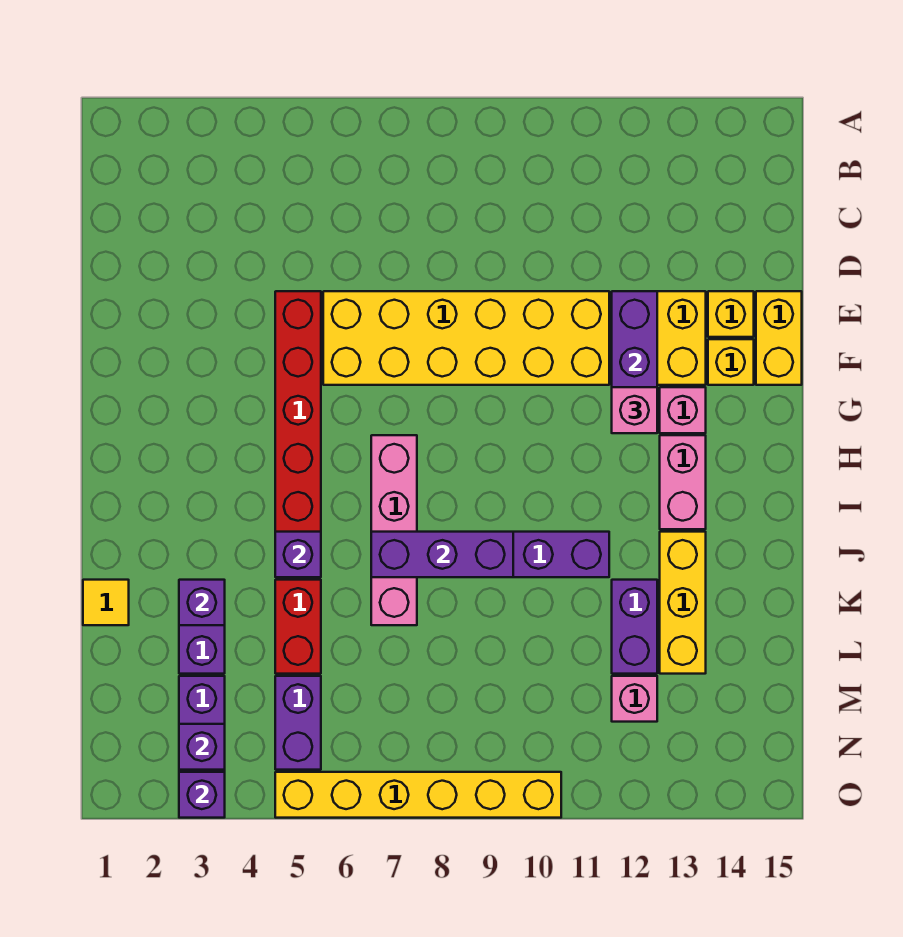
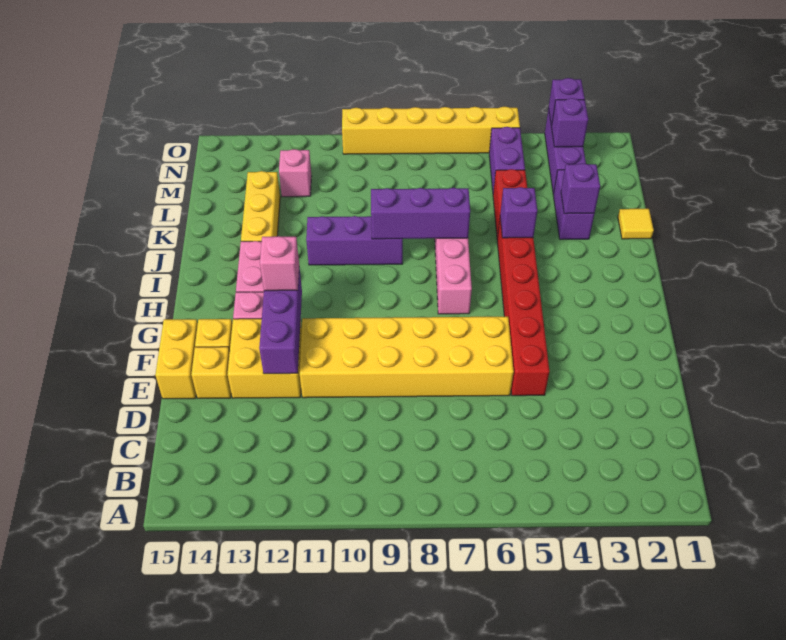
purple 1x2 brick [612,580,657,674] -> none

